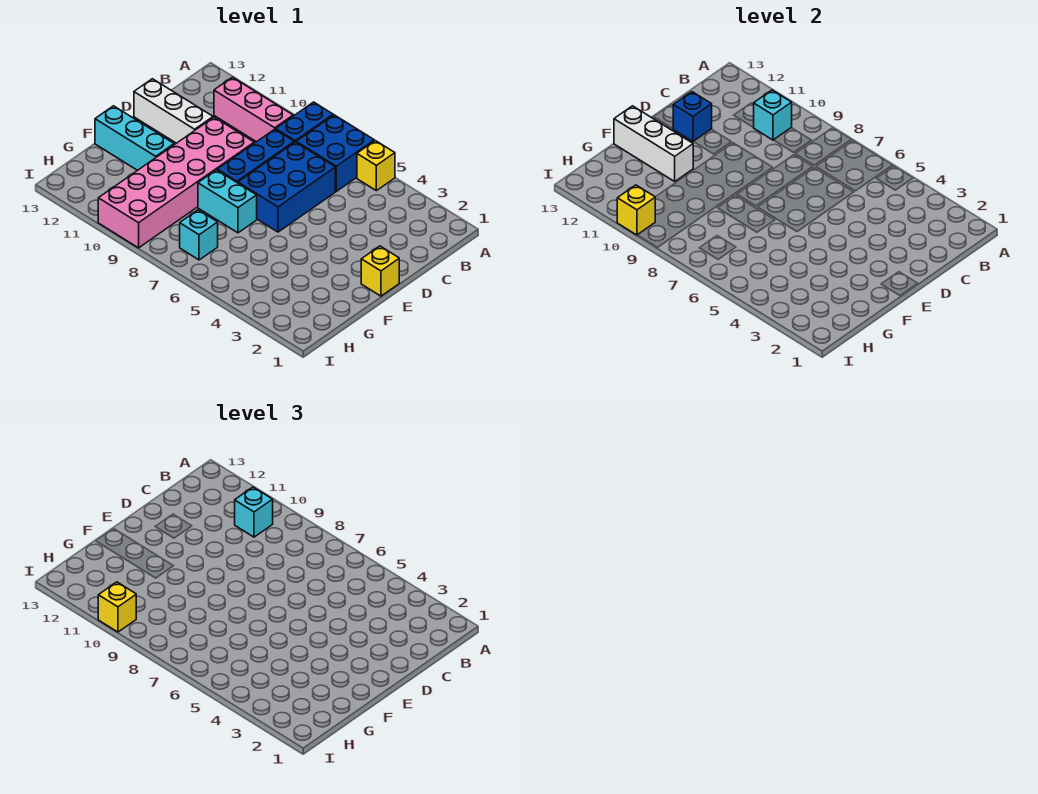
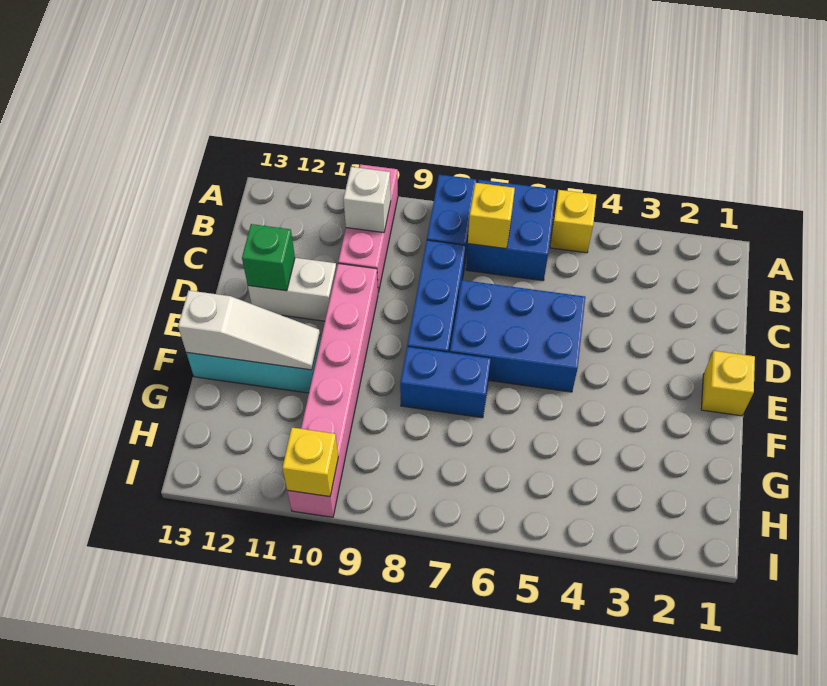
pink 1x3 brick [214,77,293,142] -> pink 1x3 brick turned to [338,164,398,293]
cyan 1x1 brick [754,90,792,140] -> white 1x1 brick [344,167,391,232]
cyan 1x1 brick [235,487,273,537] -> none
blue 2x3 brick [238,142,335,232] -> blue 2x3 brick turned to [450,280,585,392]
pink 2x6 brick [98,117,254,248] -> pink 1x6 brick [287,264,378,517]
white 1x3 brick [134,79,213,143] -> white 1x2 brick [248,258,337,321]
blue 1x1 brick [673,92,712,142] -> green 1x1 brick [242,224,295,291]
cyan 1x2 brick [198,170,257,233] -> blue 1x2 brick [400,347,491,418]
white 1x3 brick [614,106,693,181] -> white 1x3 slope [178,291,320,370]
cyan 1x1 brick [180,210,218,260] -> none
yellow 1x1 brick [98,582,136,632] -> yellow 1x1 brick moved to [468,183,515,249]

